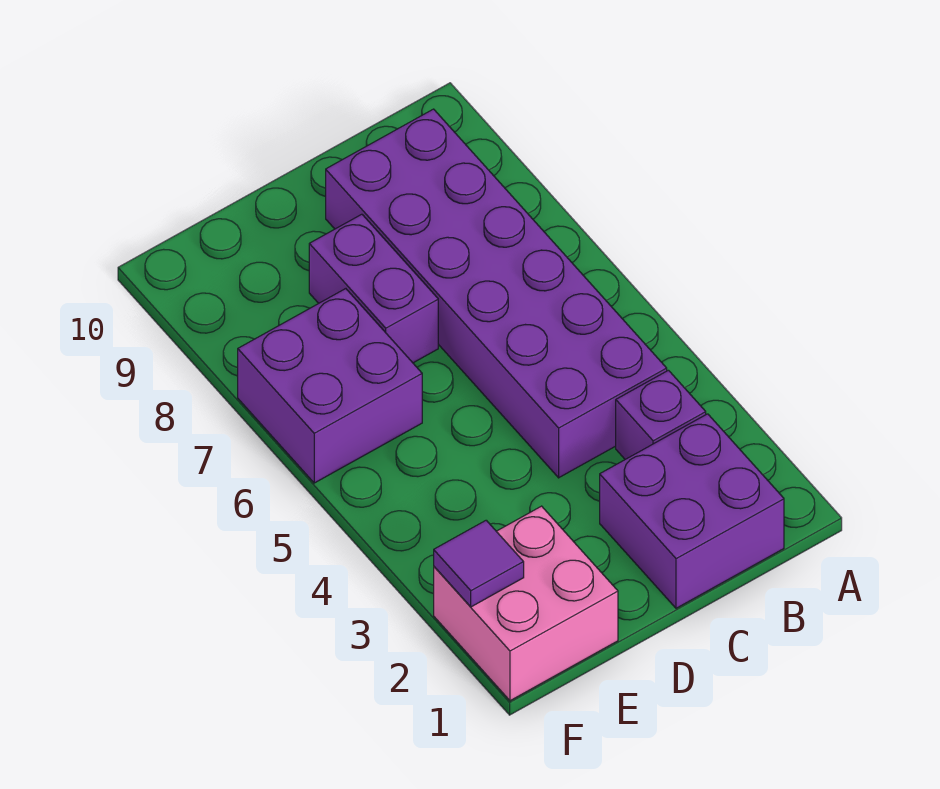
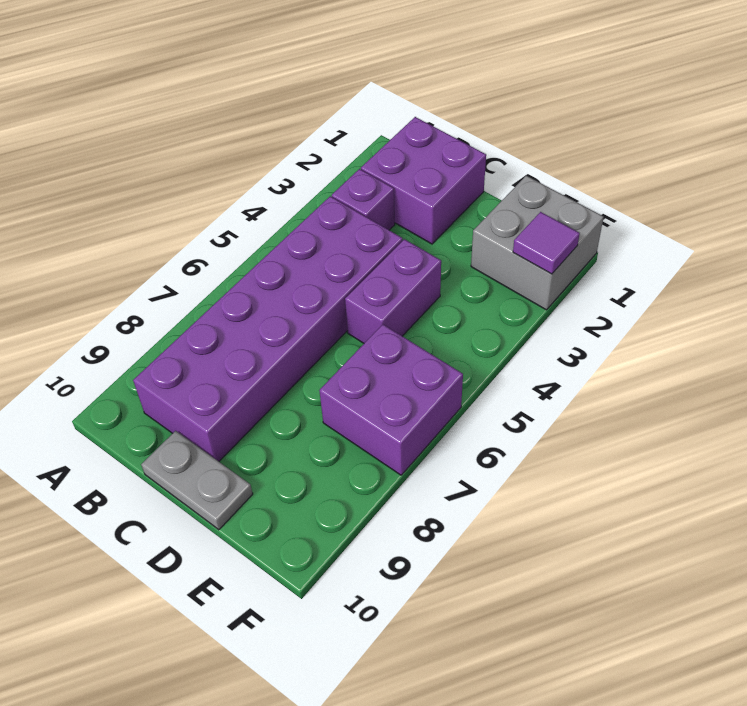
none -> grey 1x2 plate [141,431,253,530]
purple 1x2 brick [309,214,438,363] -> purple 1x2 brick moved to [345,239,441,343]
pink 2x2 brick [434,506,618,701] -> grey 2x2 brick [471,176,603,310]

